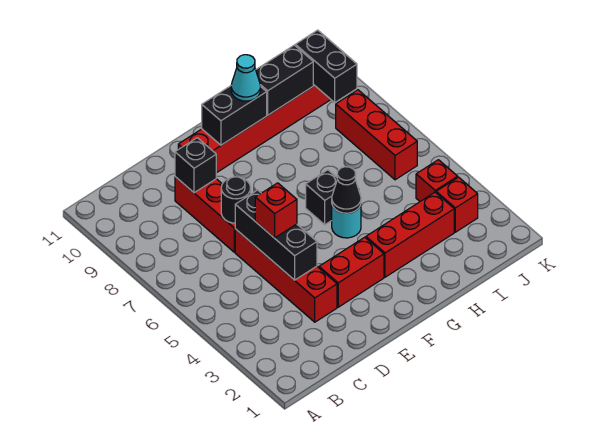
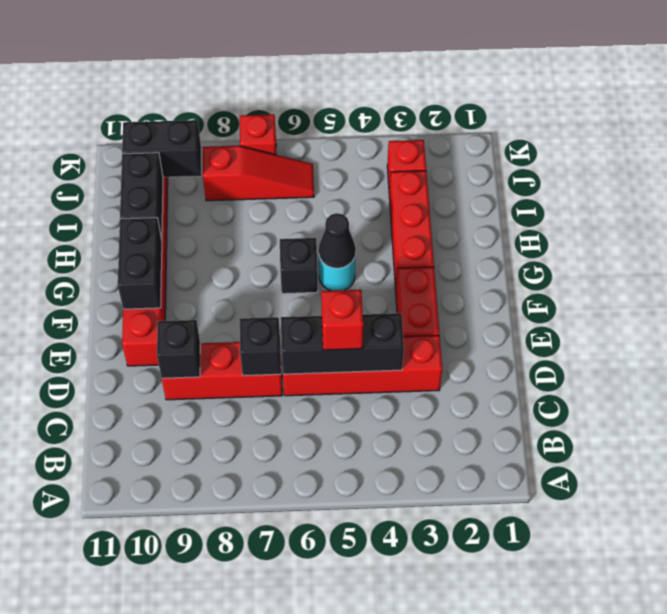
black 1x1 round brick [221,177,251,223] -> black 1x1 brick [240,317,281,376]
cyan 1x1 cone [231,55,261,101] -> none
red 1x1 brick [416,160,458,201] -> red 1x1 brick moved to [240,114,276,155]
red 1x3 brick [336,90,417,180] -> red 1x3 slope [203,146,314,201]

